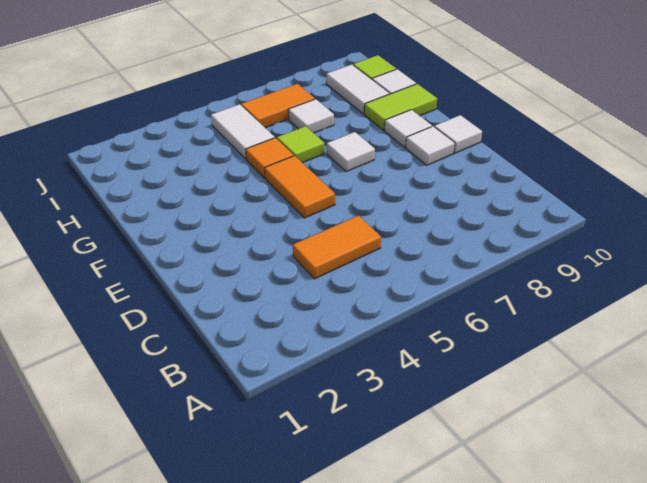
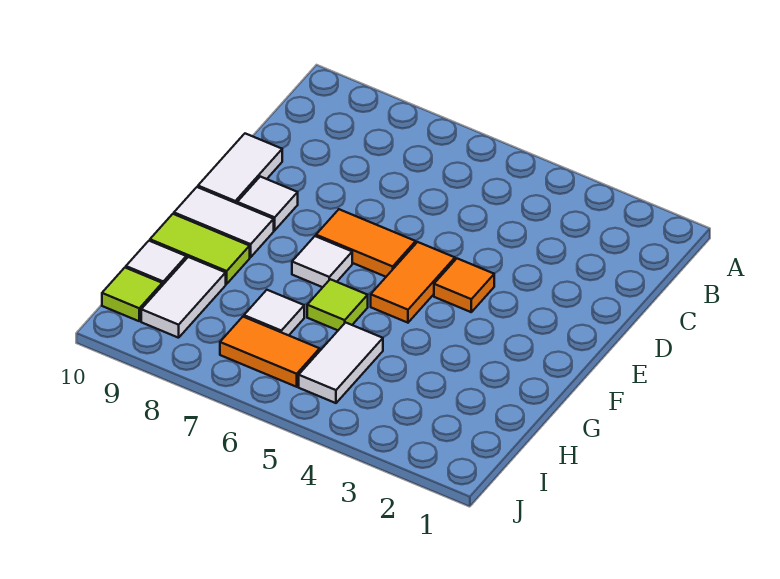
orange 1x2 tile [293,215,381,279] -> orange 1x2 tile moved to [316,209,416,277]
white 1x1 tile [434,115,482,153] -> white 1x2 tile [198,134,282,203]
white 1x1 tile [384,110,432,147] -> white 1x2 tile [174,187,274,257]
orange 1x1 tile [246,138,294,178] -> orange 1x1 tile moved to [434,259,494,312]

